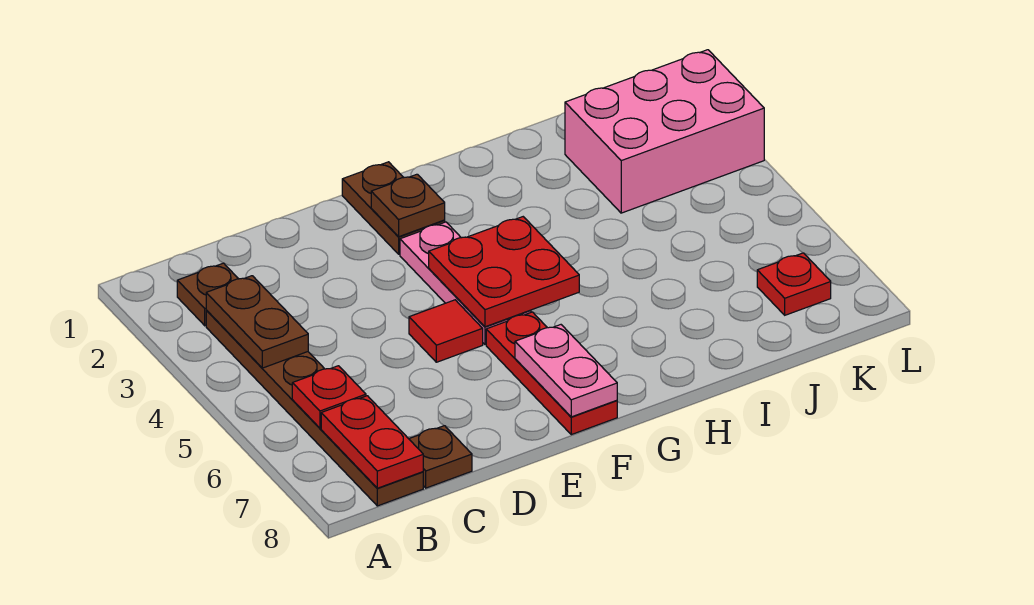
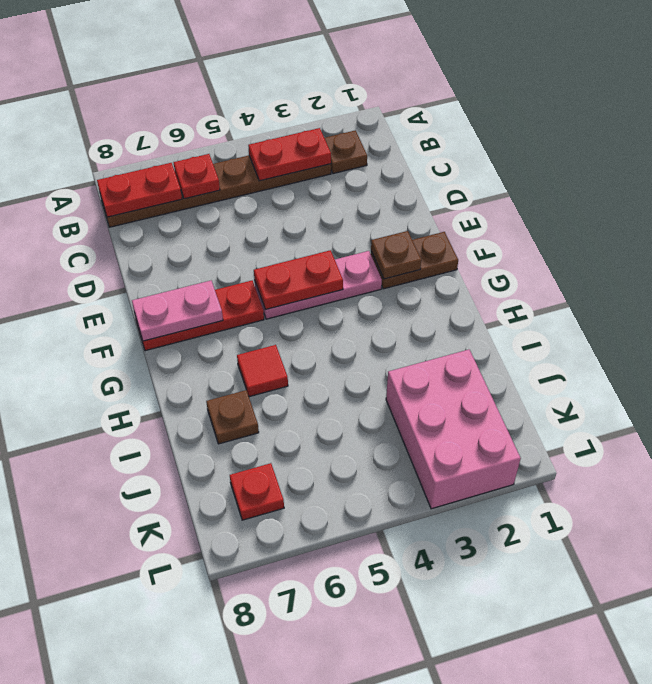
brown 1x2 plate [206,276,308,368] -> red 1x2 plate [248,128,331,181]
brown 1x1 plate [409,426,472,488] -> brown 1x1 plate moved to [206,390,259,444]
red 1x1 tile [409,300,483,362] -> red 1x1 tile moved to [237,345,288,397]
red 2x2 plate [429,217,579,327] -> red 1x2 plate [254,250,343,310]

